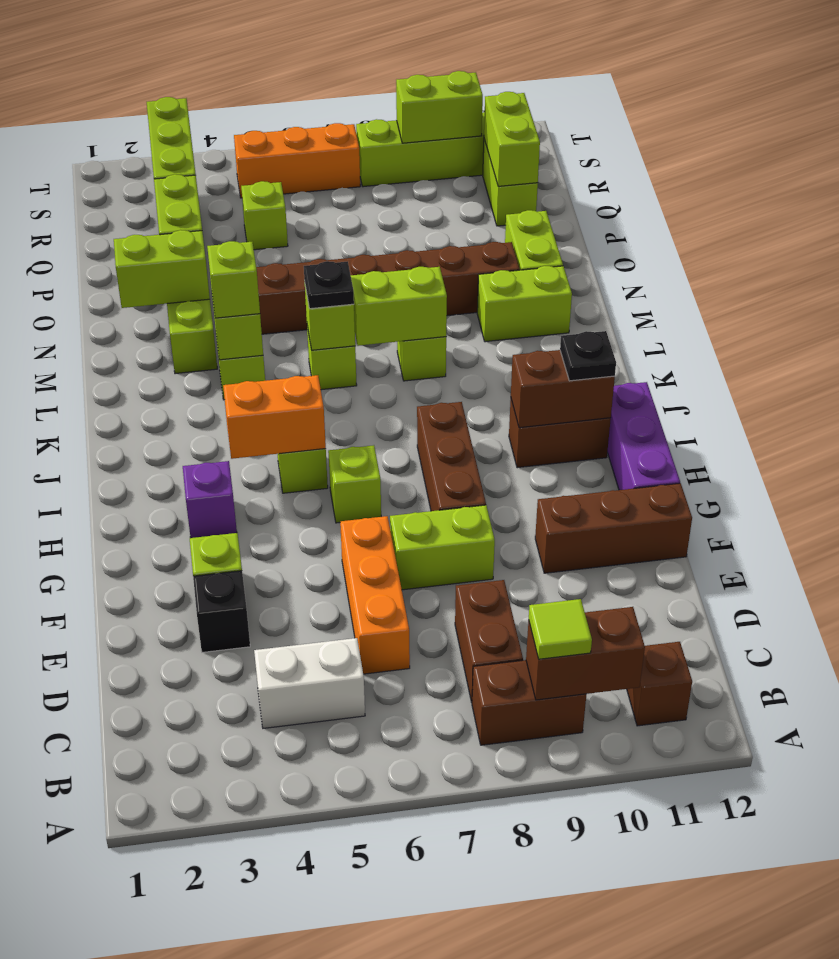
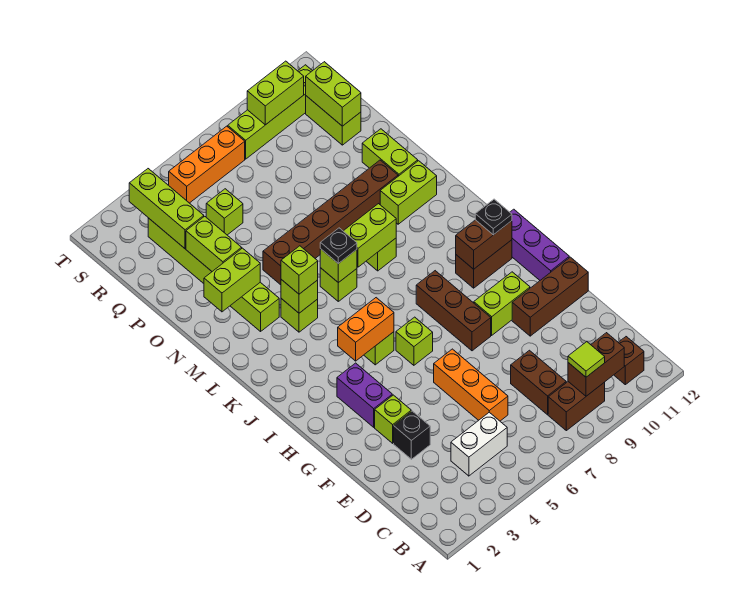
lime 1x2 brick [390,505,495,590] -> lime 1x2 brick moved to [474,272,530,335]
purple 1x1 brick [183,461,237,538] -> purple 1x2 brick [337,363,392,427]

